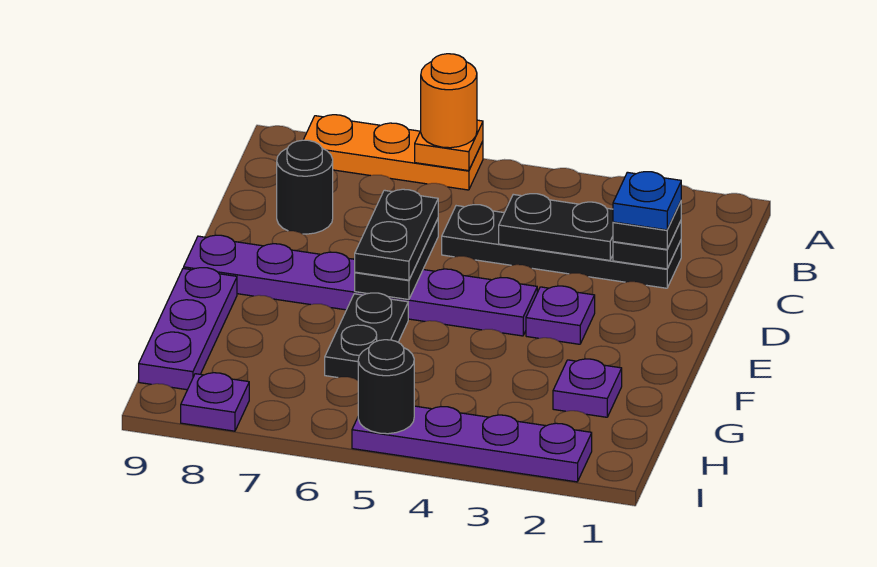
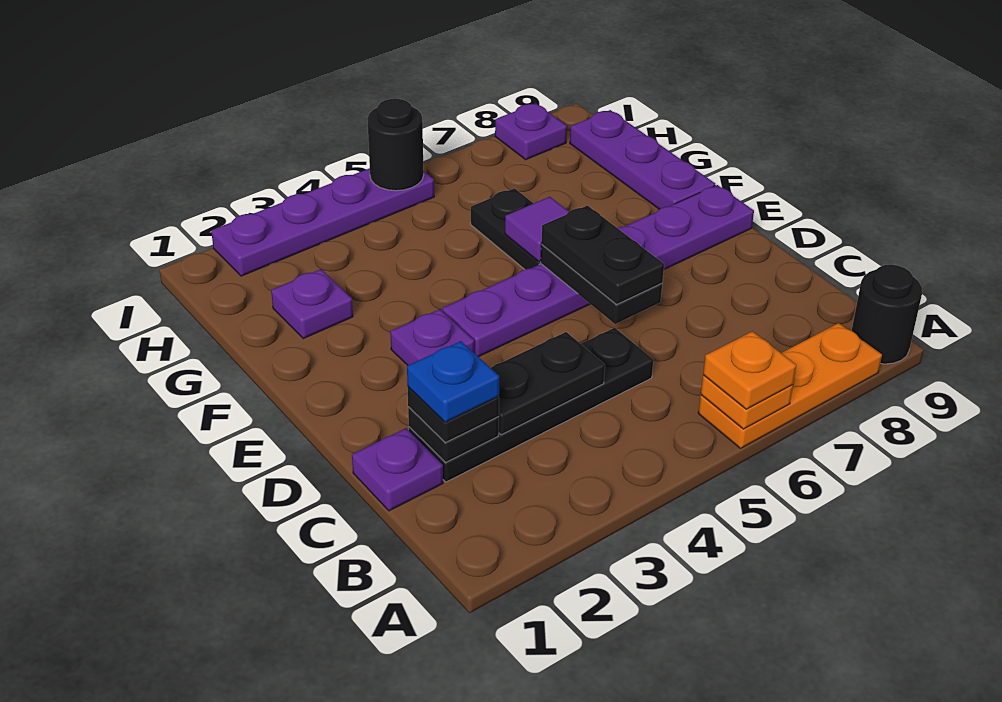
orange 1x1 round brick [421,54,477,148] -> orange 1x1 plate [703,331,796,409]
none -> purple 1x1 plate [352,428,443,511]
black 1x1 round brick [277,140,333,234] -> black 1x1 round brick moved to [852,265,922,364]
none -> purple 1x1 tile [505,197,569,262]

